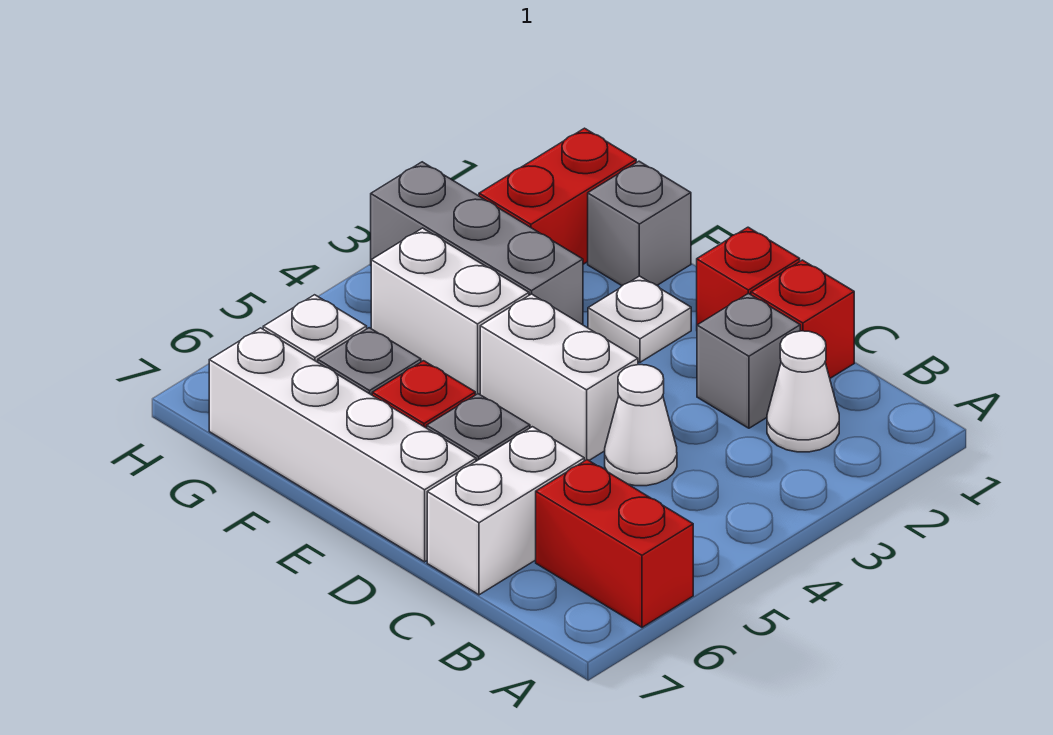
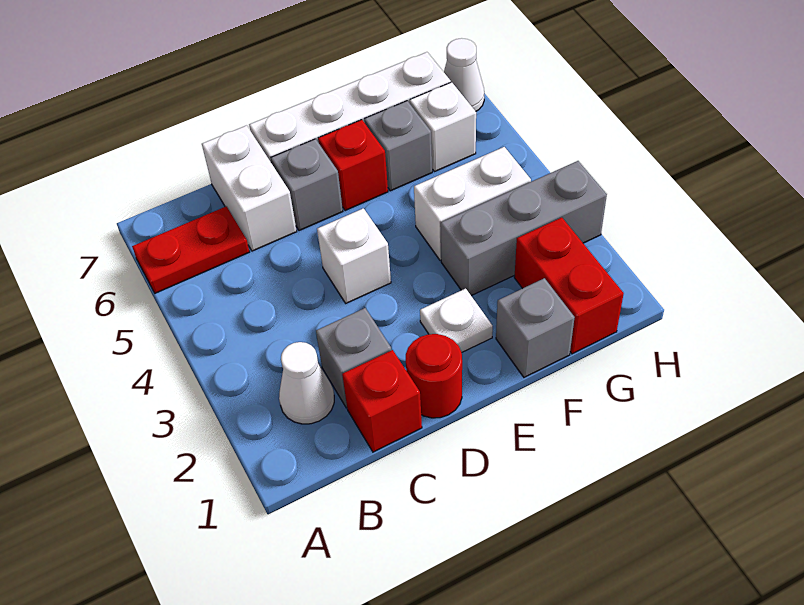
red 1x2 brick [536,460,693,627] -> red 1x2 plate [132,206,249,293]
white 1x1 cone [605,365,677,486] -> white 1x1 cone moved to [444,38,484,111]
red 1x1 brick [697,227,800,325] -> red 1x1 round brick [406,334,462,418]
white 1x2 brick [480,294,638,461] -> white 1x1 brick [317,208,391,303]

